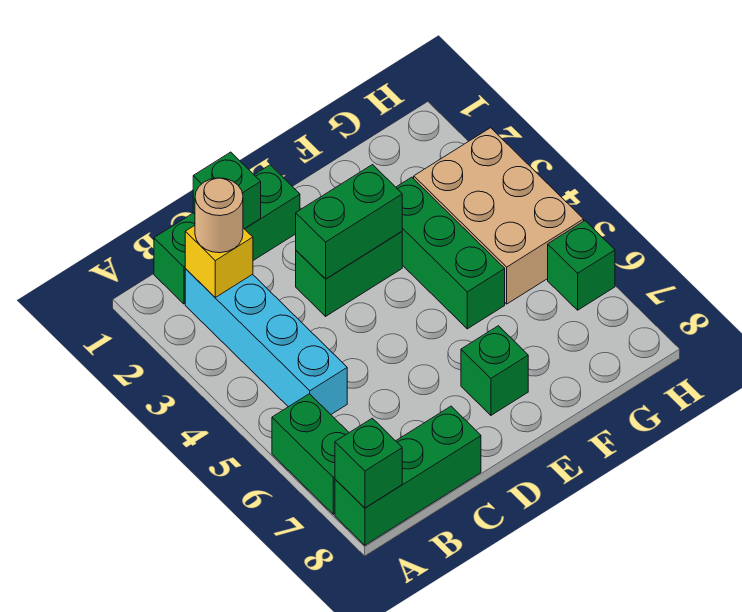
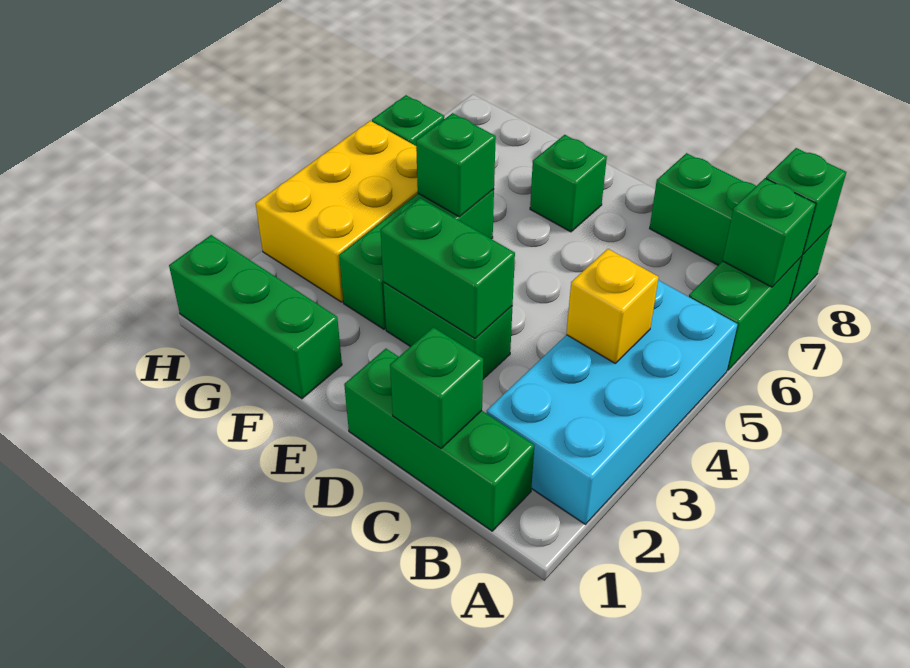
none -> green 1x1 brick [723,178,816,287]
cyan 1x4 brick [185,269,347,414] -> cyan 2x4 brick [486,280,737,524]
yellow 1x1 brick [185,226,253,297] -> yellow 1x1 brick moved to [566,249,659,363]
tan 1x1 round brick [195,178,243,253] -> none
none -> green 1x3 brick [169,235,342,399]
none -> green 1x1 brick [416,113,496,217]
tan 2x3 brick [414,128,584,304] -> yellow 2x3 brick [256,121,418,302]

